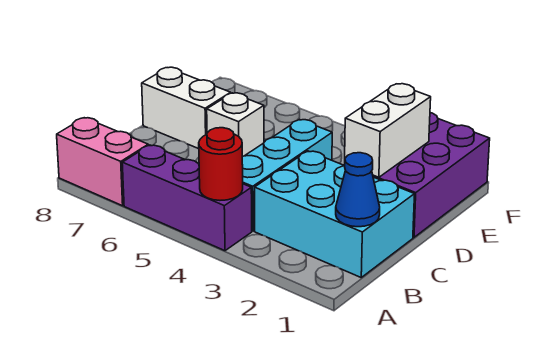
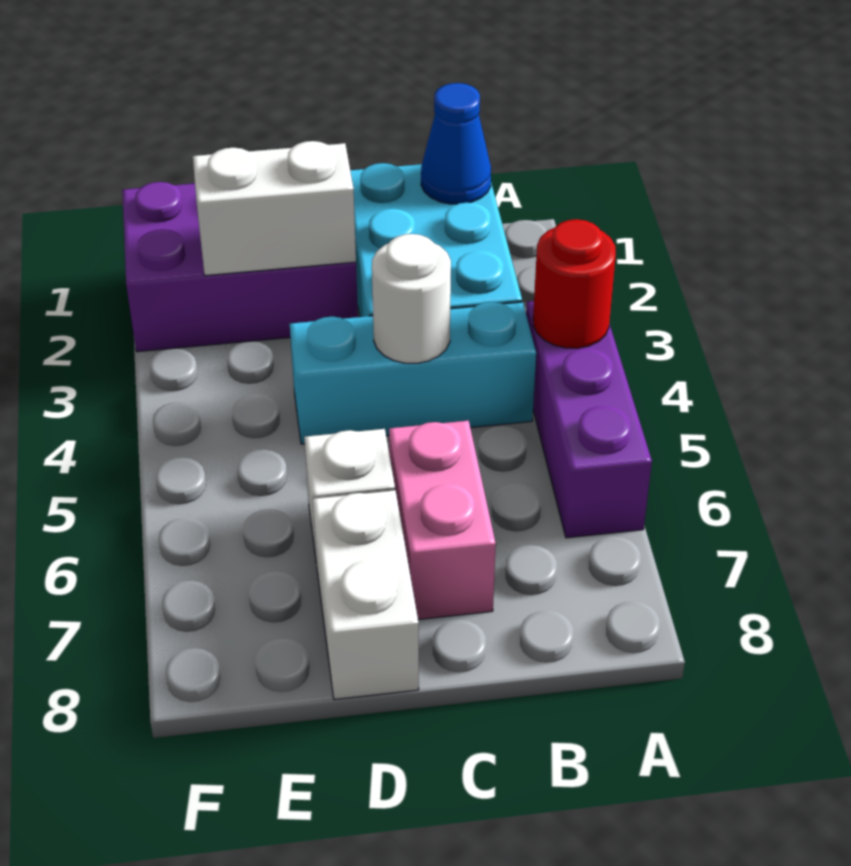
pink 1x2 brick [57,118,148,206] -> pink 1x2 brick moved to [389,421,496,619]
none -> white 1x1 round brick [372,234,451,363]

